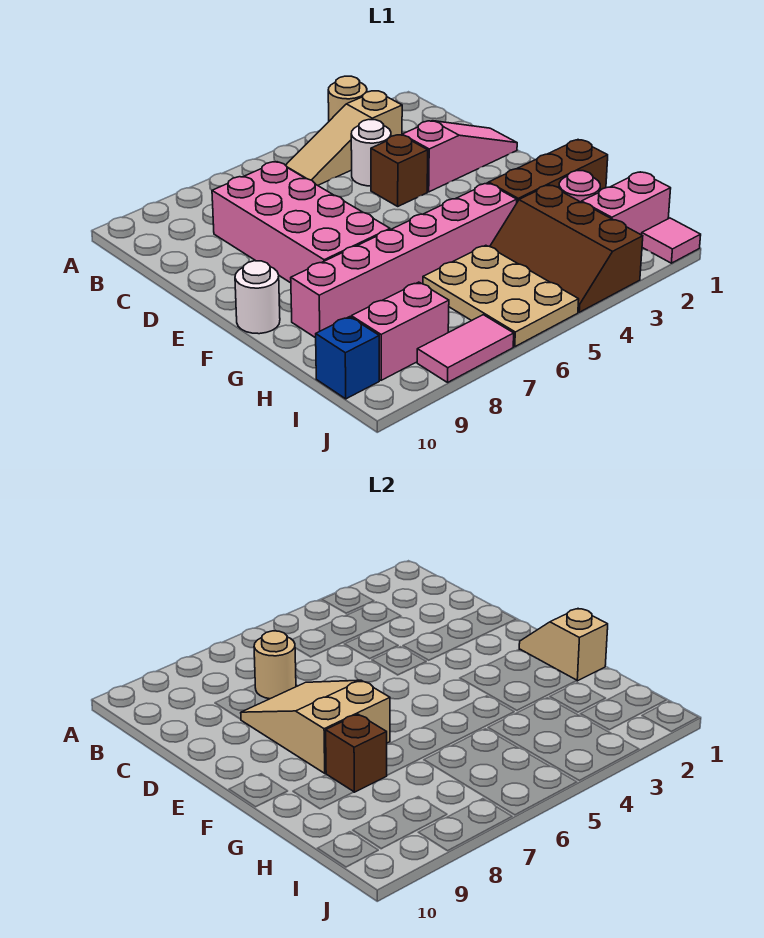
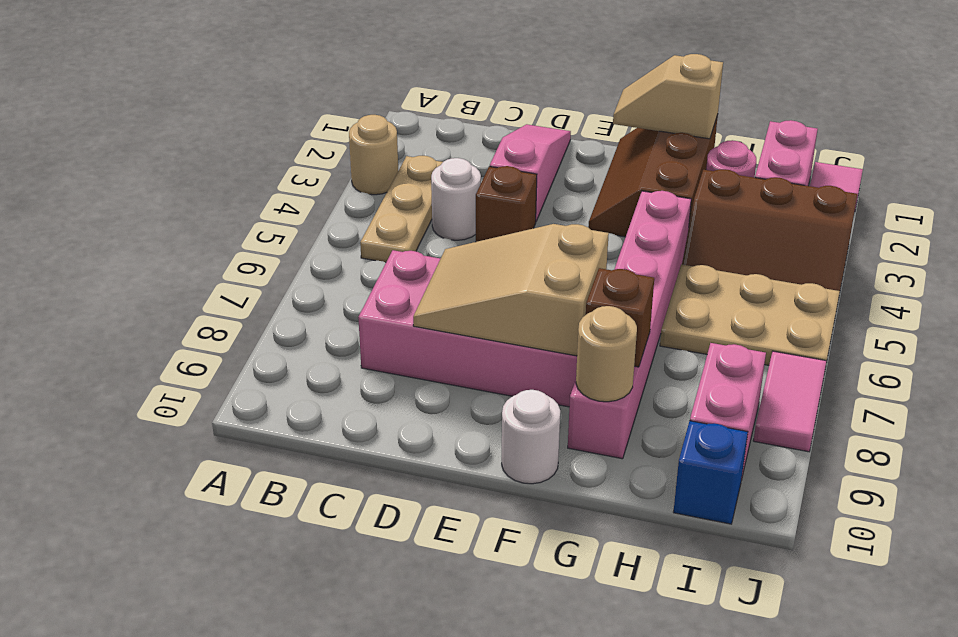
tan 1x3 slope [286,91,402,185] -> tan 1x3 plate [360,156,443,262]
tan 1x1 round brick [254,631,296,699] -> tan 1x1 round brick moved to [576,306,637,402]

